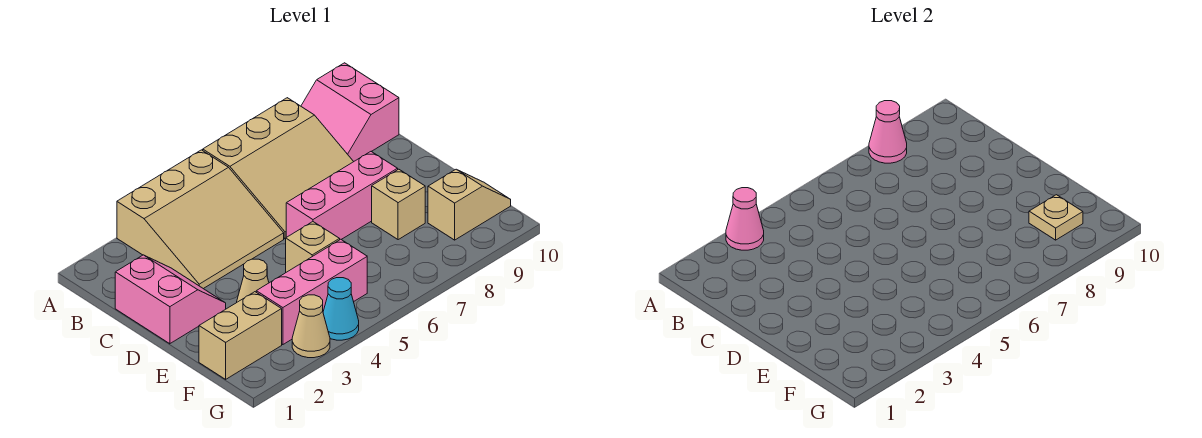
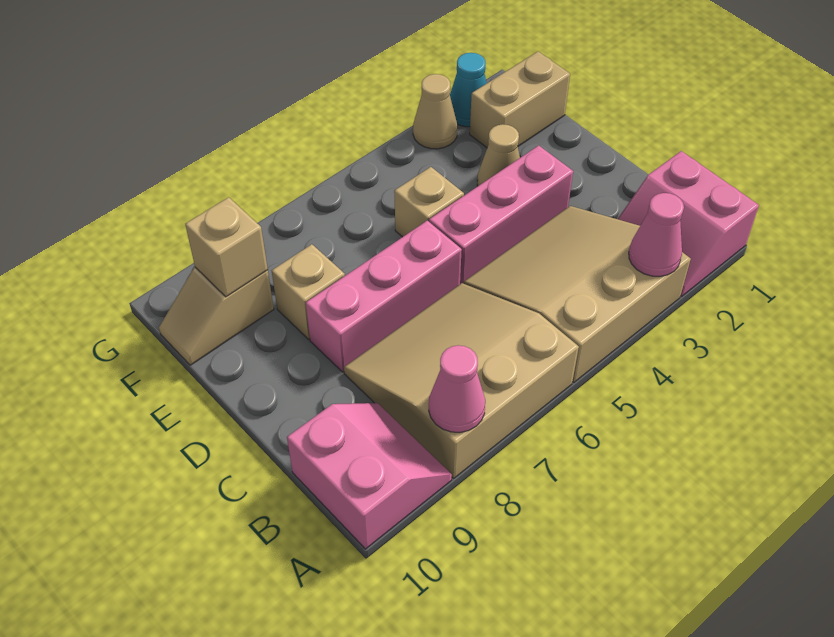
pink 2x2 slope [115,255,226,344] -> pink 2x2 slope moved to [618,151,759,297]
pink 1x3 brick [256,239,367,345] -> pink 1x3 brick moved to [429,145,573,284]
tan 1x1 plate [1029,195,1083,240] -> tan 1x1 brick [185,197,268,297]
cyan 1x1 cone [323,278,359,340] -> cyan 1x1 cone moved to [450,53,487,127]

